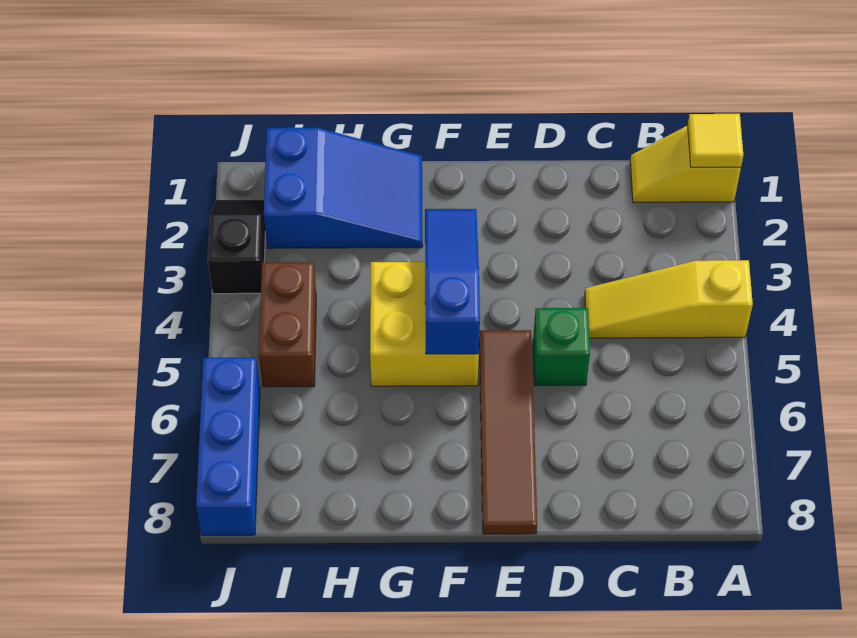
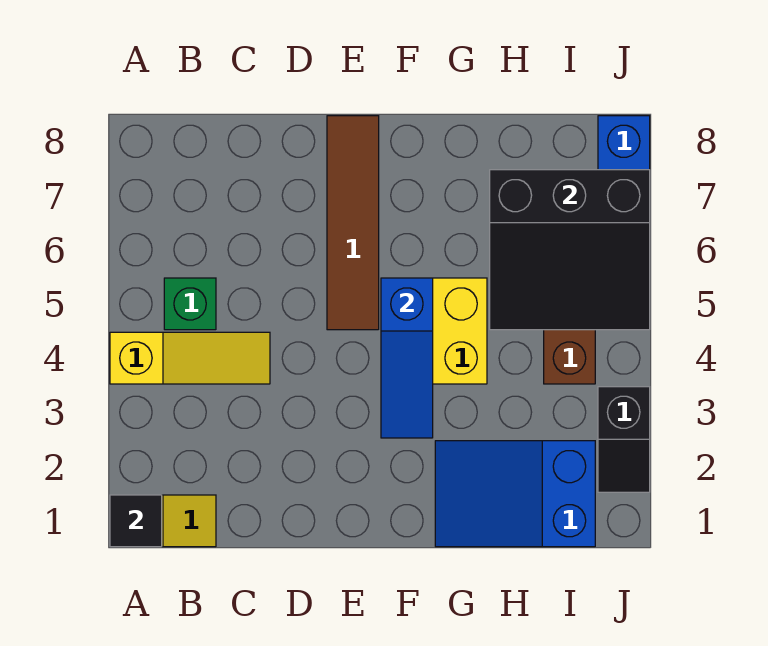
yellow 1x1 tile [688,114,743,167] -> black 1x1 tile [110,495,162,547]
green 1x1 brick [533,308,590,386] -> green 1x1 brick moved to [164,278,216,330]
none -> black 3x3 slope [490,170,650,330]

